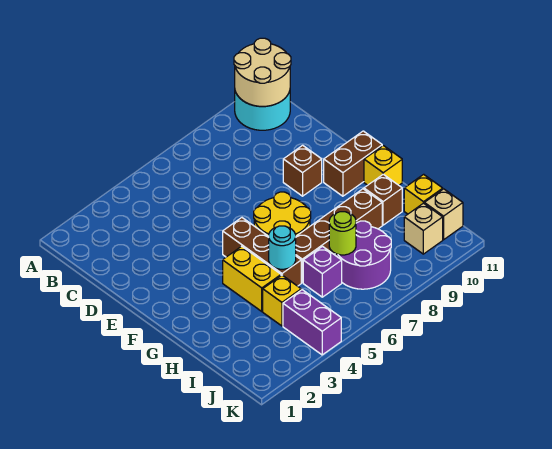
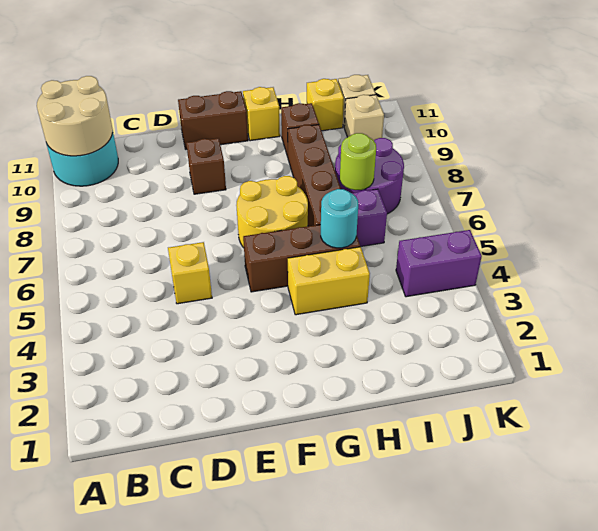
brown 1x2 brick [324,131,382,196] -> brown 1x2 brick turned to [178,91,248,149]
yellow 1x1 brick [263,275,301,326] -> yellow 1x1 brick moved to [168,242,212,304]

